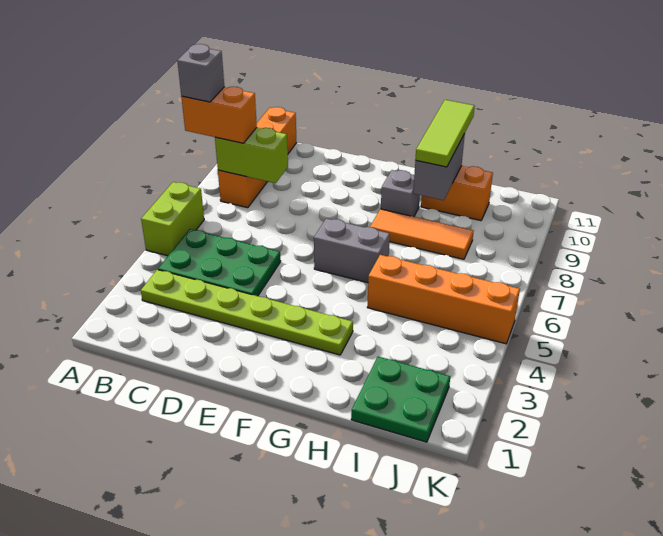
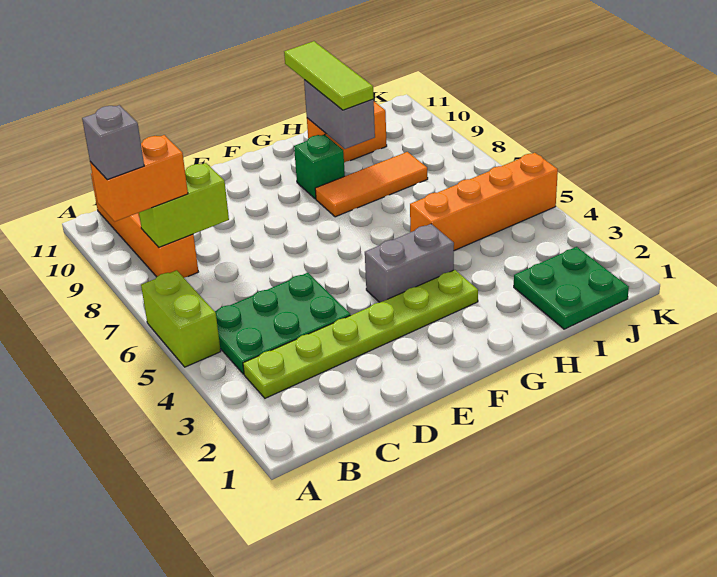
grey 1x2 brick [314,218,390,283] -> grey 1x2 brick moved to [365,224,454,302]
grey 1x1 brick [381,170,420,217] -> green 1x1 brick [294,134,345,199]

